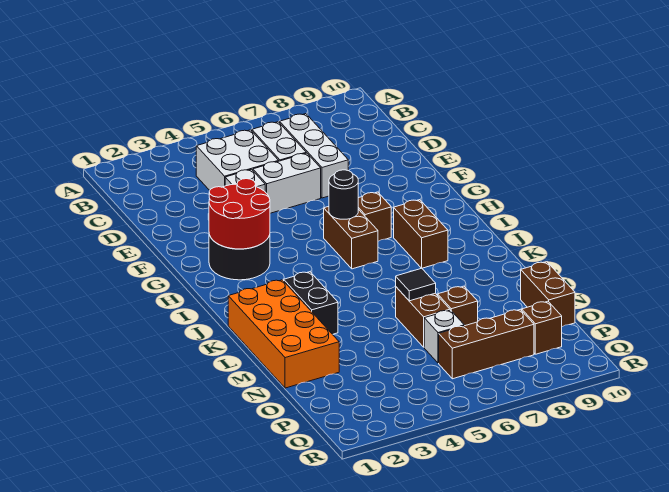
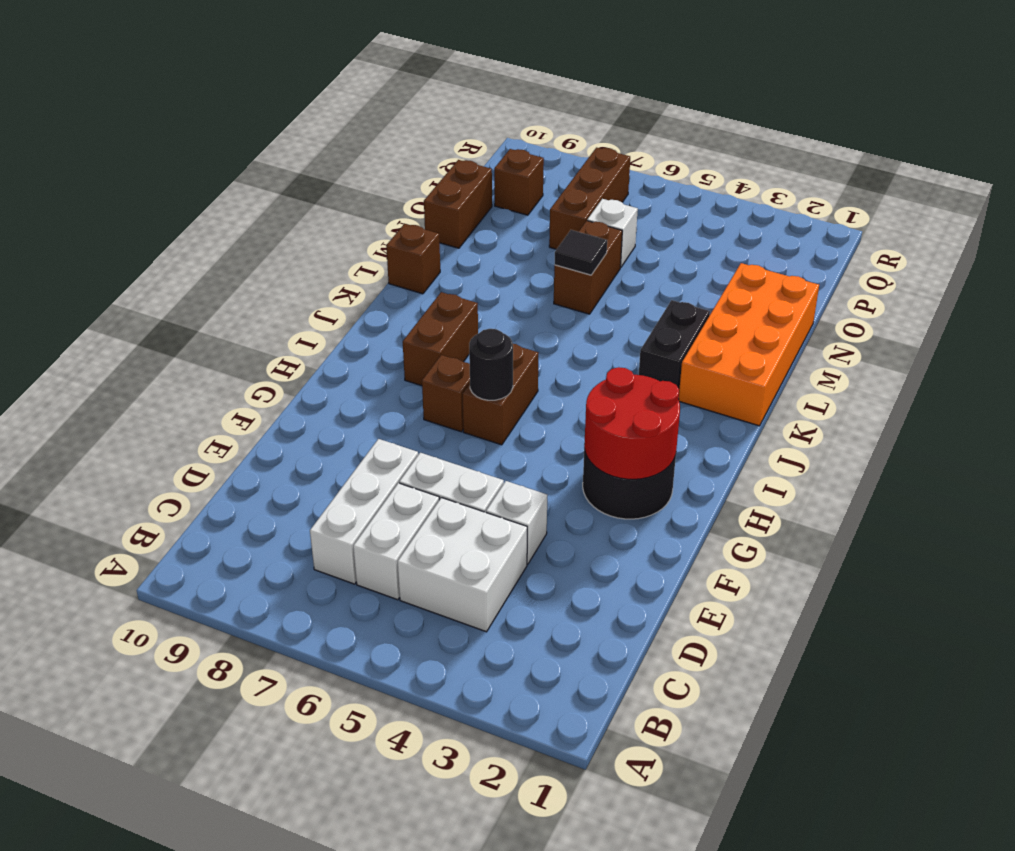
brown 1x1 brick [438,286,478,326] -> brown 1x1 brick moved to [386,224,440,294]
brown 1x3 brick [439,309,534,379] -> brown 1x3 brick turned to [549,148,630,249]

